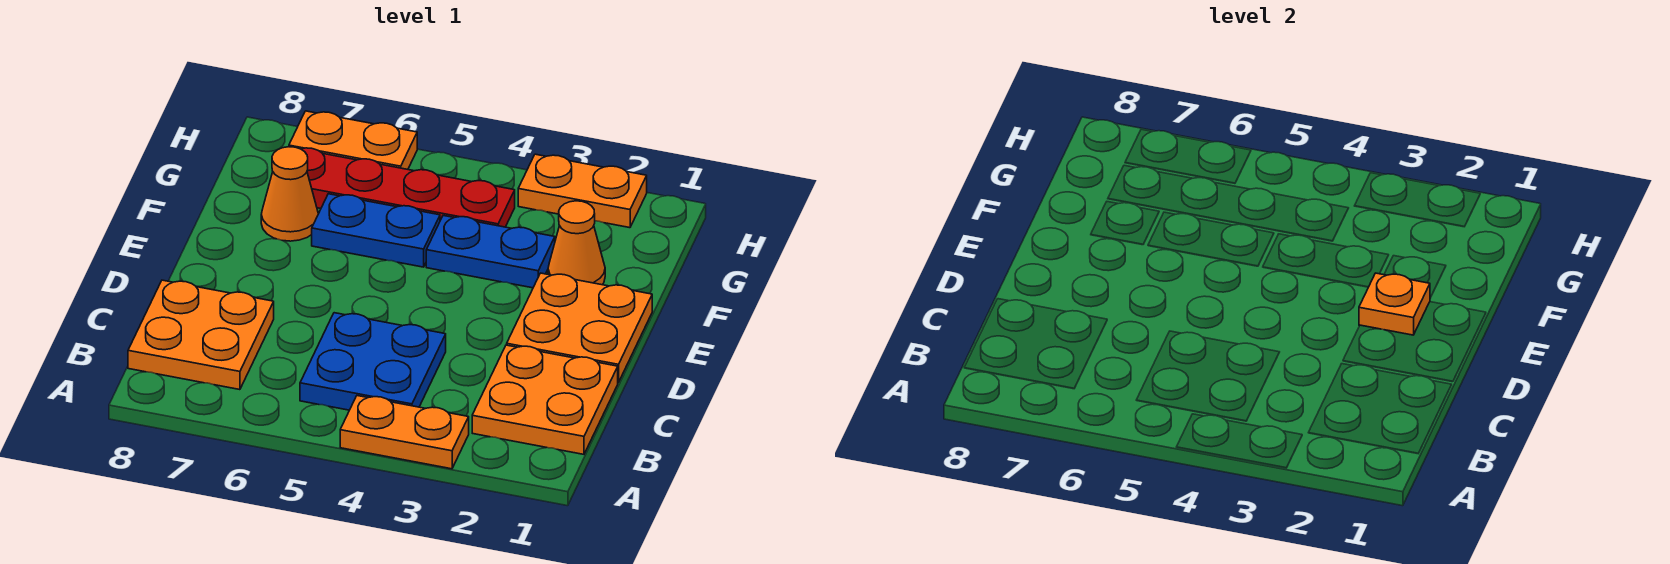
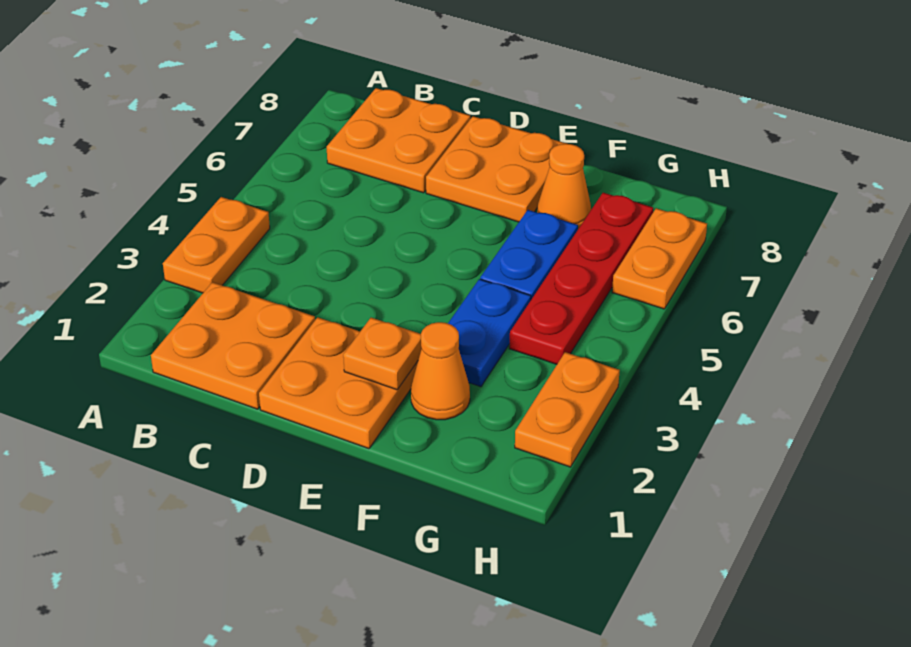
blue 2x2 plate [300,313,446,410] -> none
none -> orange 2x2 plate [426,116,566,222]

